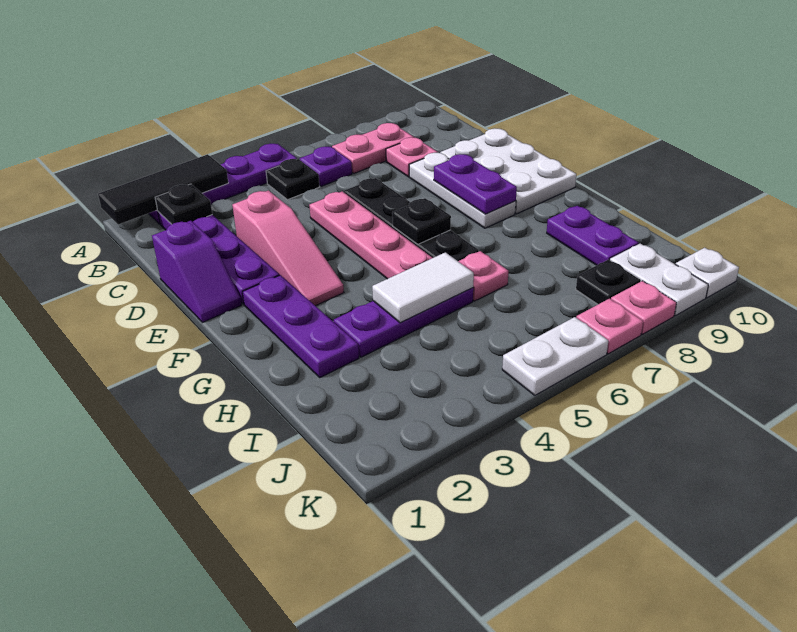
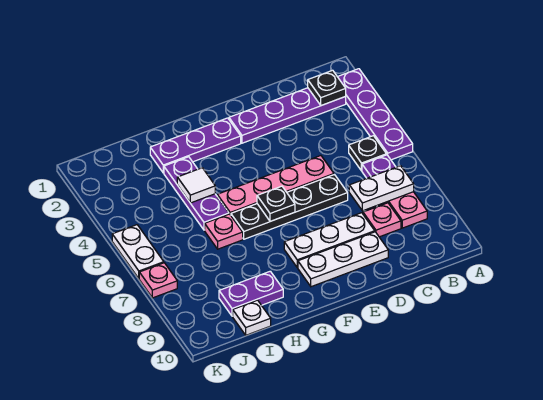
black 1x3 tile [98,154,228,225] -> none
purple 1x2 slope [152,221,241,322] -> none
pink 1x3 slope [232,191,344,306] -> none
white 2x3 plate [440,128,576,214] -> white 1x3 plate [298,232,388,287]
purple 1x2 plate [434,154,517,214] -> none
white 1x2 tile [372,252,474,323] -> white 1x1 tile [177,168,215,203]
black 1x1 plate [576,259,641,304] -> none
white 1x2 plate [610,244,708,316] -> white 1x2 plate moved to [349,166,414,211]
pink 1x1 plate [611,281,676,334] -> none
white 1x1 plate [676,248,739,298] -> white 1x1 plate moved to [233,300,271,335]

